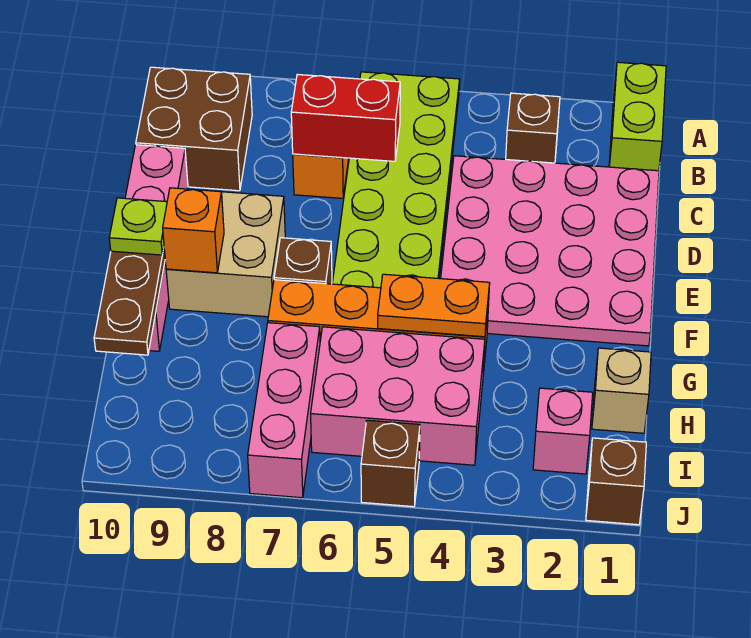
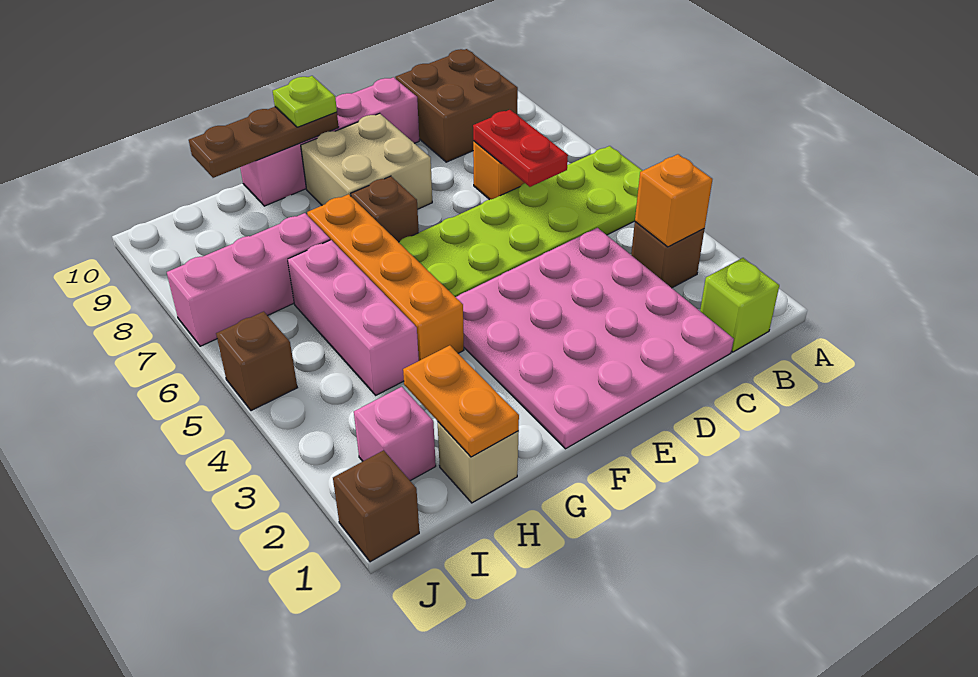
lime 1x2 brick [609,62,666,171] -> lime 1x1 brick [700,258,779,352]
red 1x2 brick [291,74,400,161] -> red 1x2 plate [473,110,568,187]
orange 1x1 brick [163,188,224,273] -> orange 1x1 brick moved to [635,154,712,247]
orange 1x2 plate [378,274,490,337] -> orange 1x2 plate moved to [403,345,519,457]
pink 2x3 brick [311,327,485,465] -> pink 1x3 brick [288,240,419,395]

